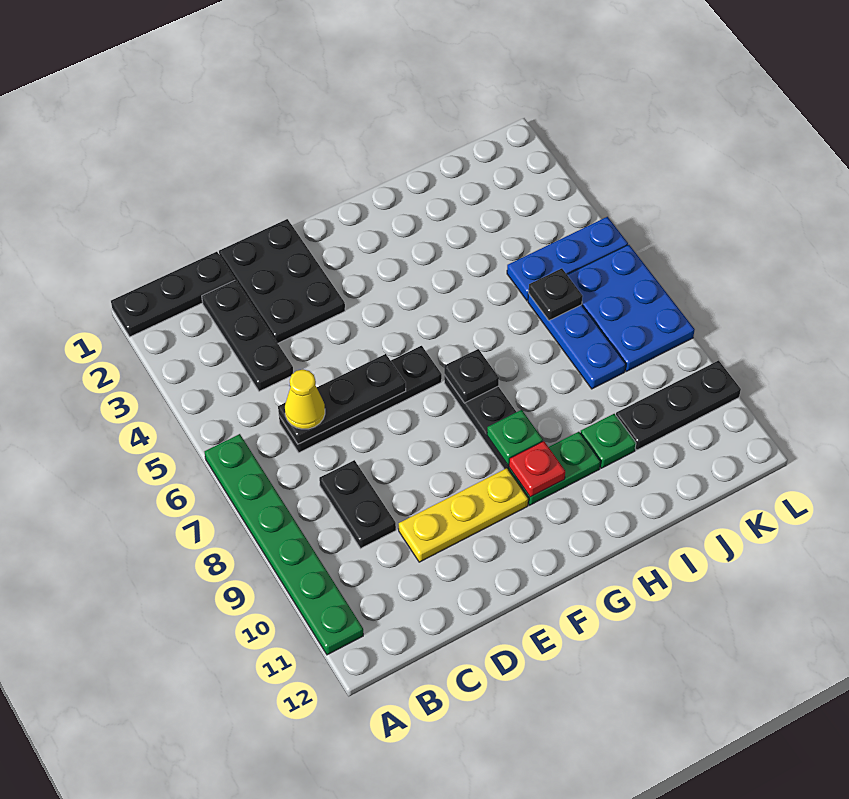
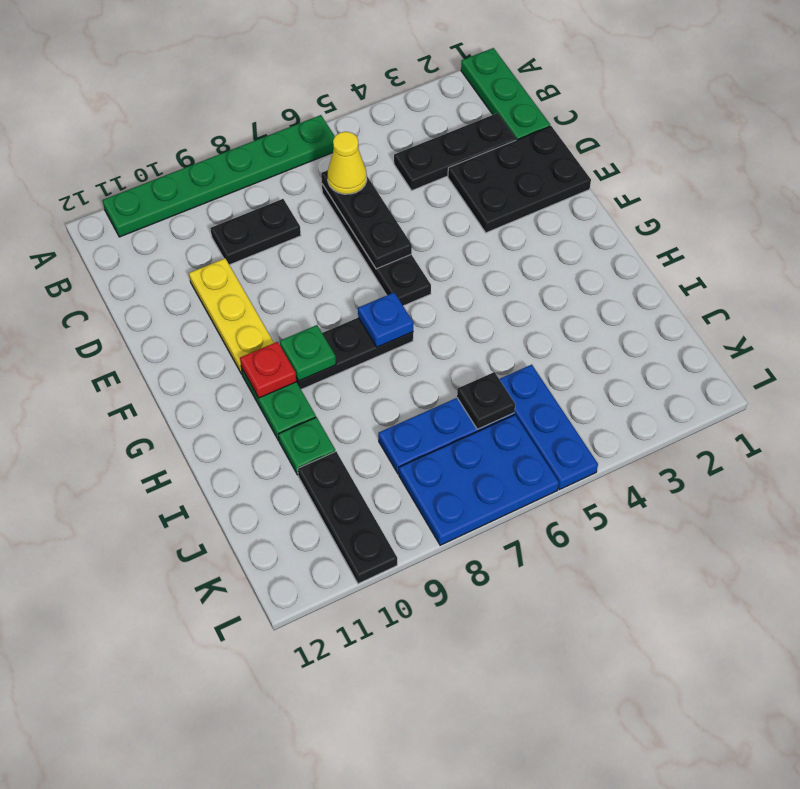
black 1x3 plate [111,252,235,337] -> green 1x3 plate [461,48,550,140]
black 1x1 plate [444,349,499,403] -> blue 1x1 plate [358,293,413,347]

